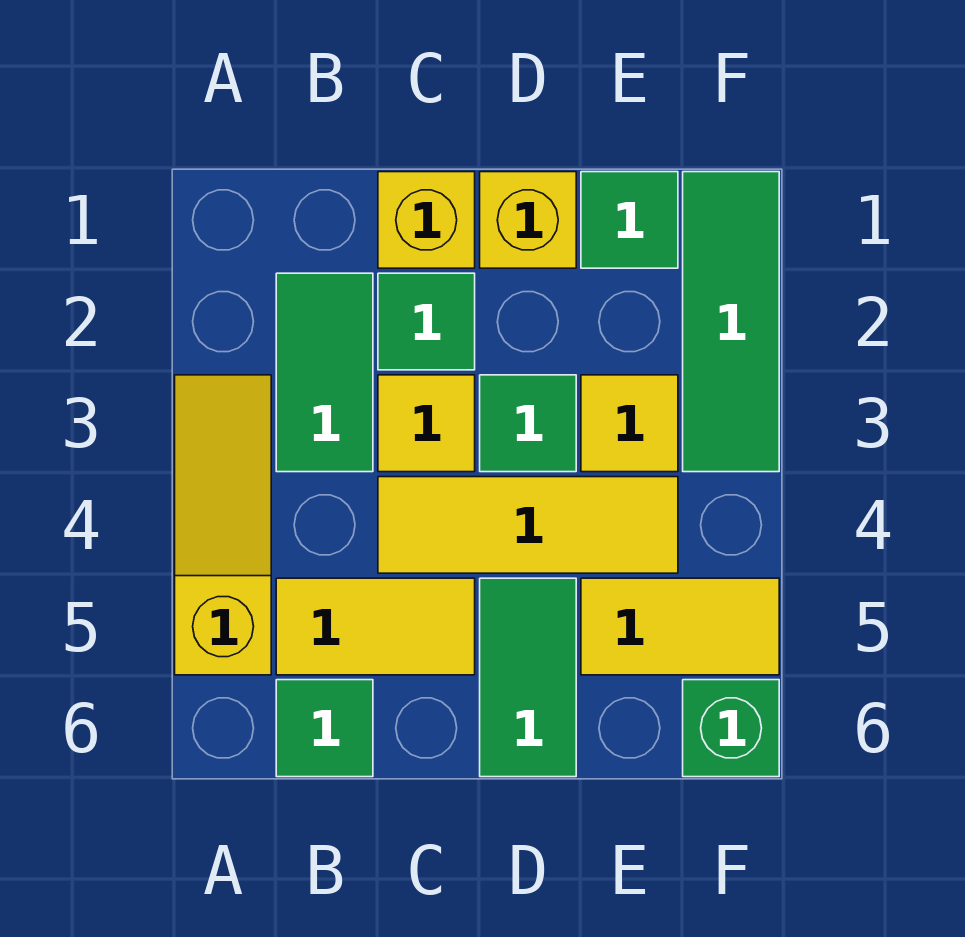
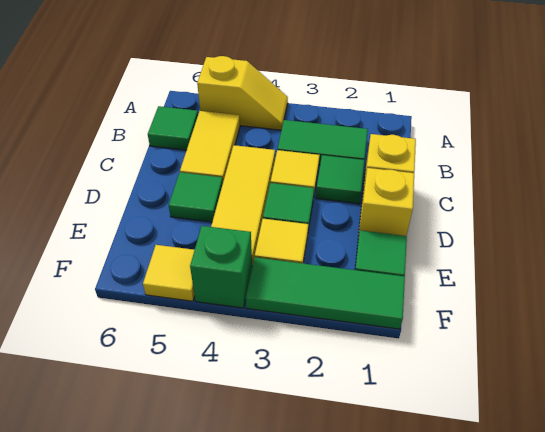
yellow 1x3 slope [175,375,271,675] -> yellow 1x2 slope [197,56,288,130]
green 1x2 tile [480,578,576,777] -> green 1x1 tile [169,172,223,222]
yellow 1x2 tile [581,578,779,675] -> yellow 1x1 tile [143,245,195,301]
green 1x1 brick [683,680,779,777] -> green 1x1 brick moved to [190,226,252,308]

